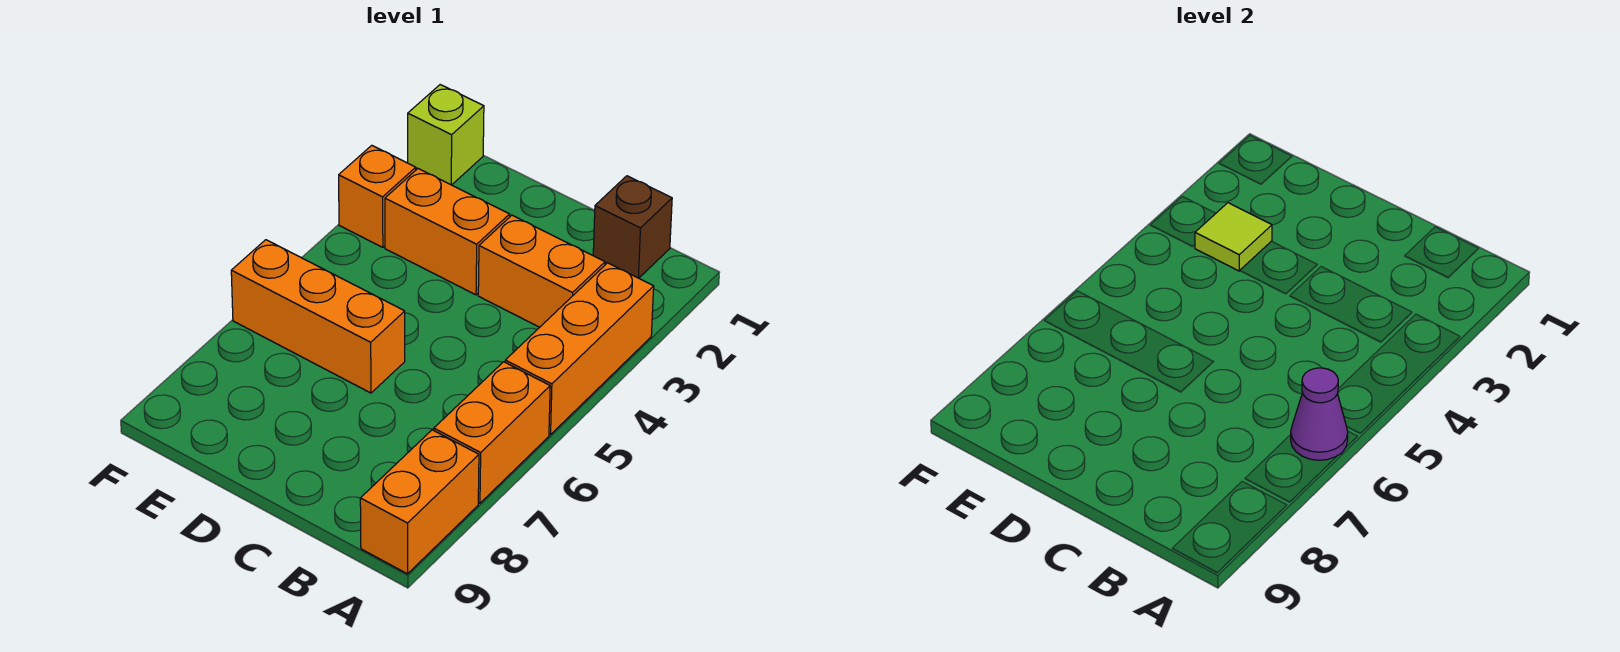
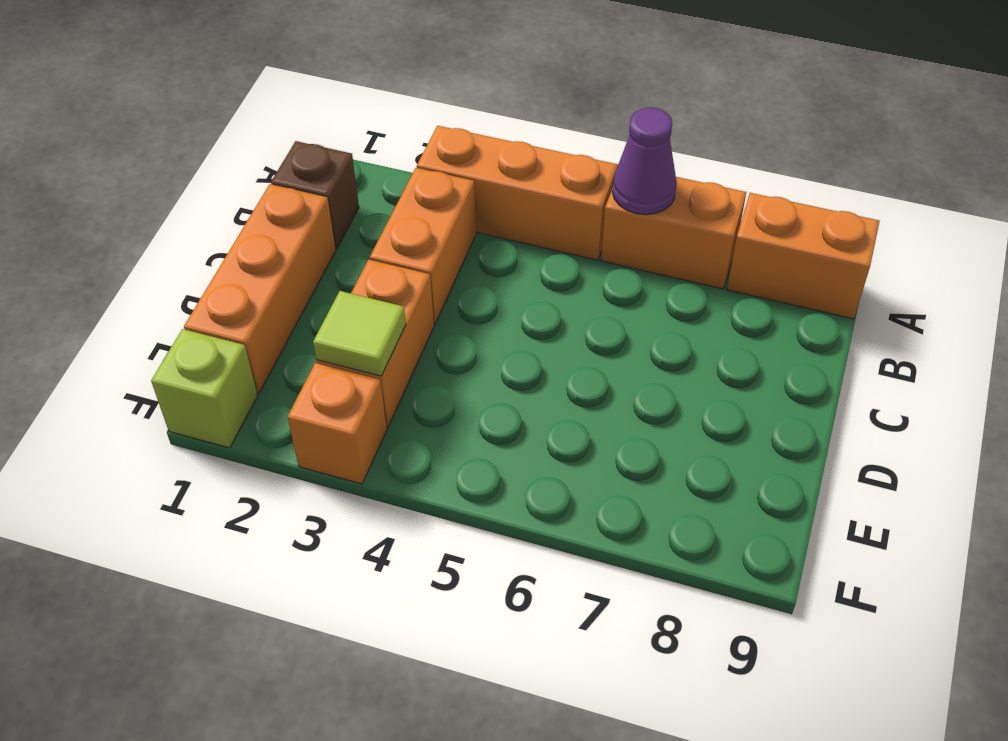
orange 1x3 brick [231,240,405,393] -> orange 1x3 brick moved to [184,184,336,394]

